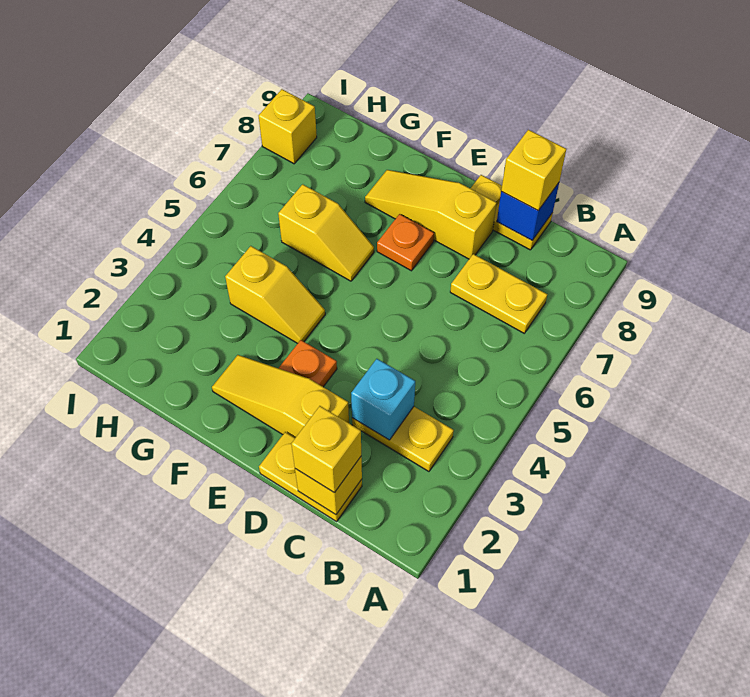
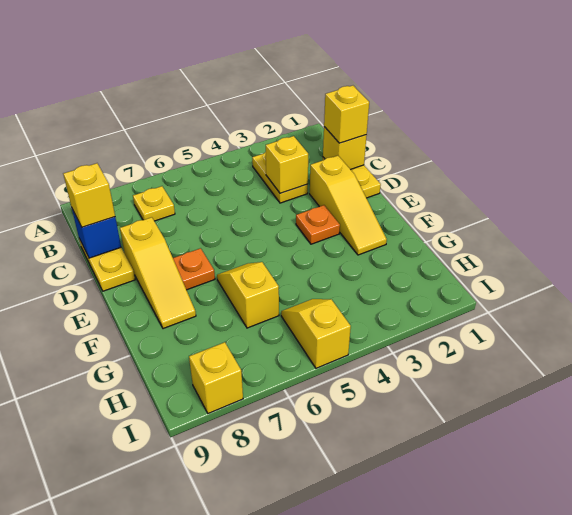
yellow 1x2 plate [450,254,547,333] -> yellow 1x1 plate [133,186,175,221]
cyan 1x1 brick [351,359,415,440] -> yellow 1x1 brick [266,136,308,193]
yellow 1x2 slope [225,246,325,343] -> yellow 1x2 slope moved to [281,299,351,368]

